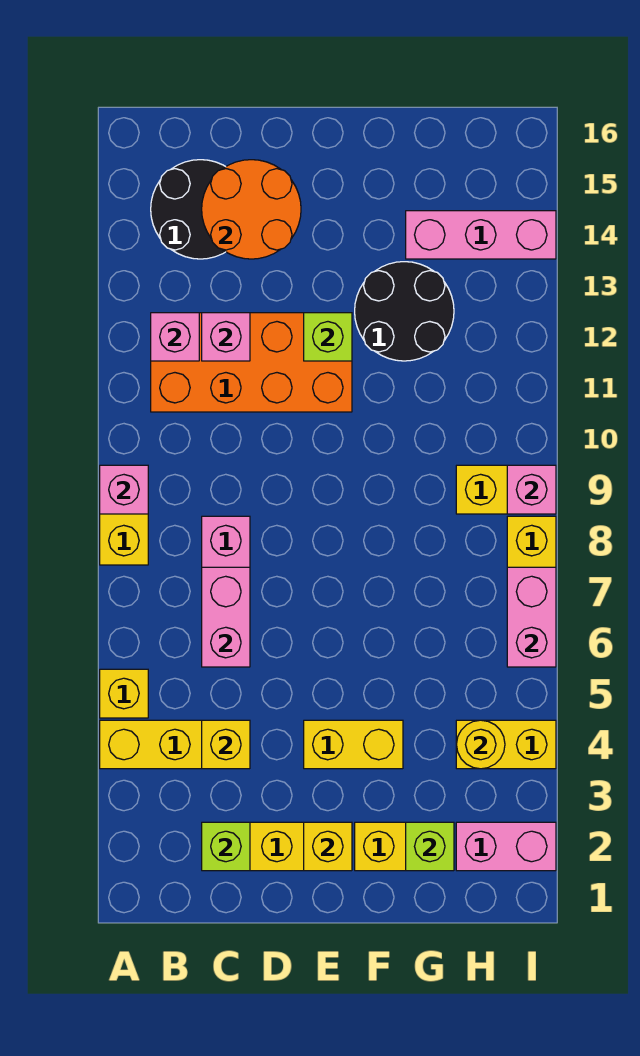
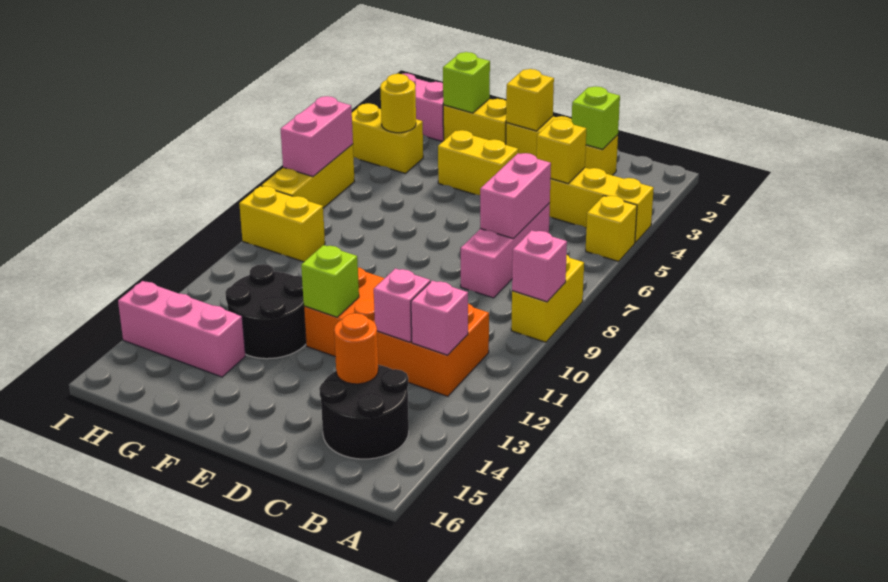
orange 2x2 round brick [202,160,301,259] -> orange 1x1 round brick [334,313,378,384]
pink 1x1 brick [507,465,556,514] -> none

